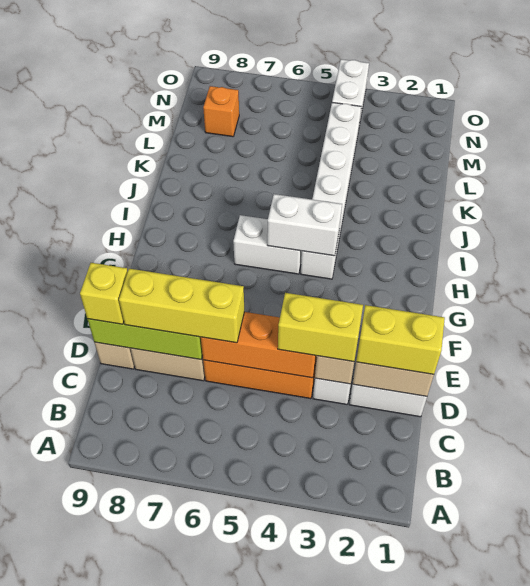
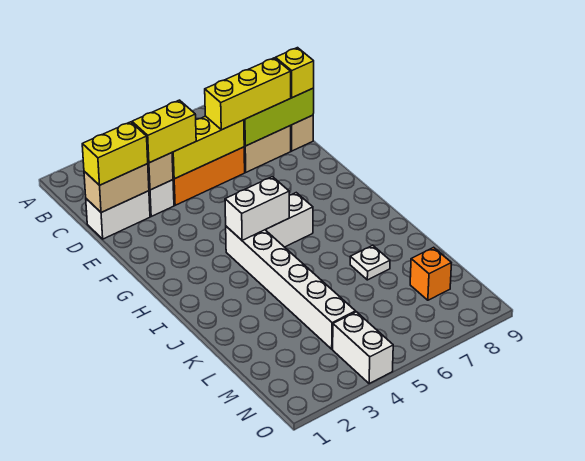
orange 1x3 brick [201,312,317,378] -> yellow 1x3 brick [172,116,244,179]
none -> white 1x1 plate [350,245,390,280]

